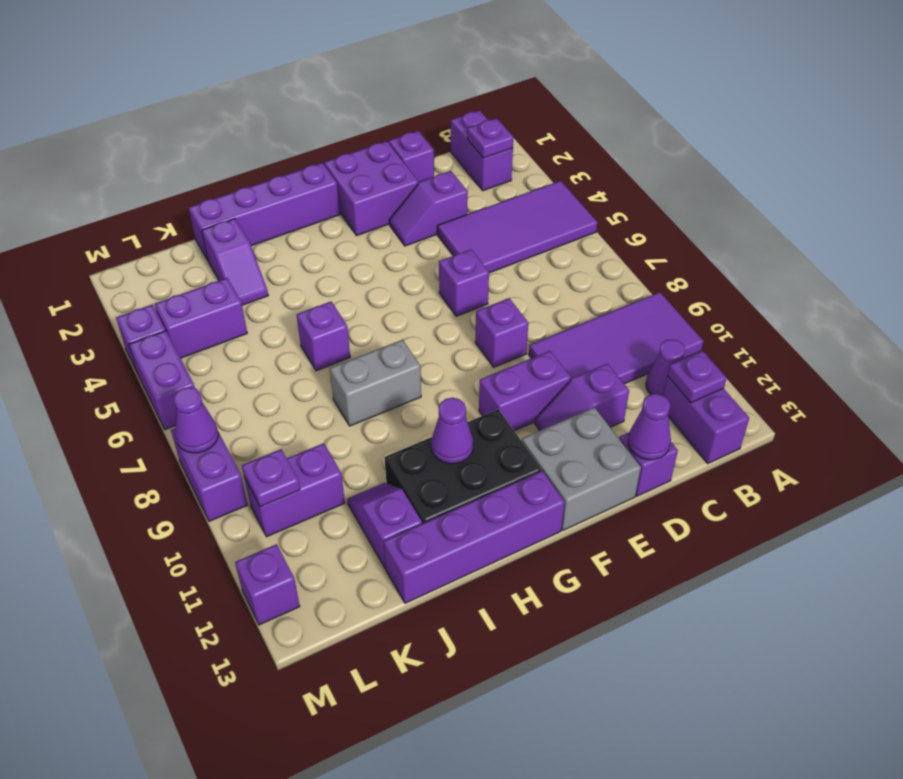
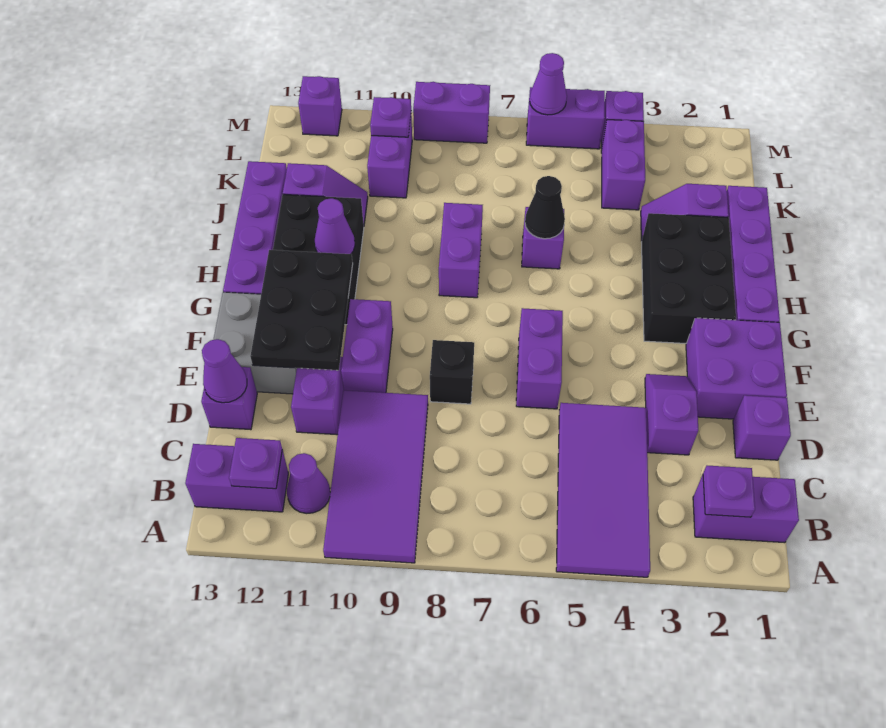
purple 1x1 brick [439,250,489,316] -> purple 1x2 brick [516,308,563,409]
purple 1x1 brick [475,298,528,367] -> black 1x1 brick [430,340,474,404]
none -> black 2x3 plate [250,250,353,370]
none -> black 2x3 brick [642,213,736,343]
grey 1x2 brick [330,340,421,426] -> purple 1x2 brick [439,203,483,298]
none -> black 1x1 cone [525,176,565,239]
purple 1x1 cone [174,387,218,453] -> purple 1x1 cone moved to [530,53,567,115]

